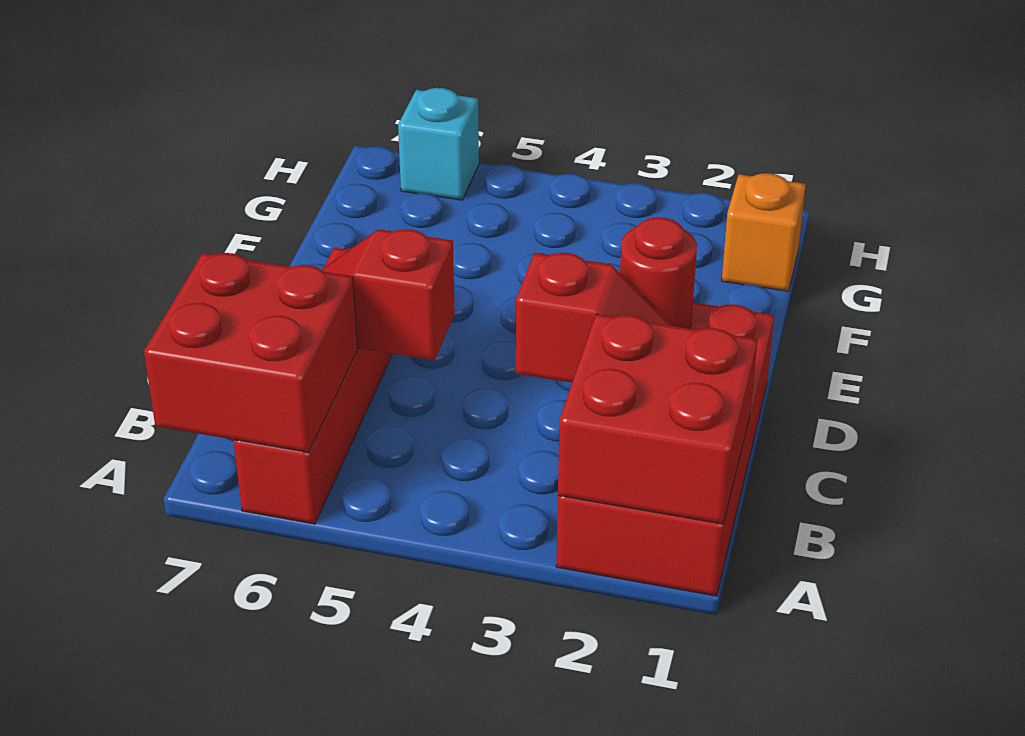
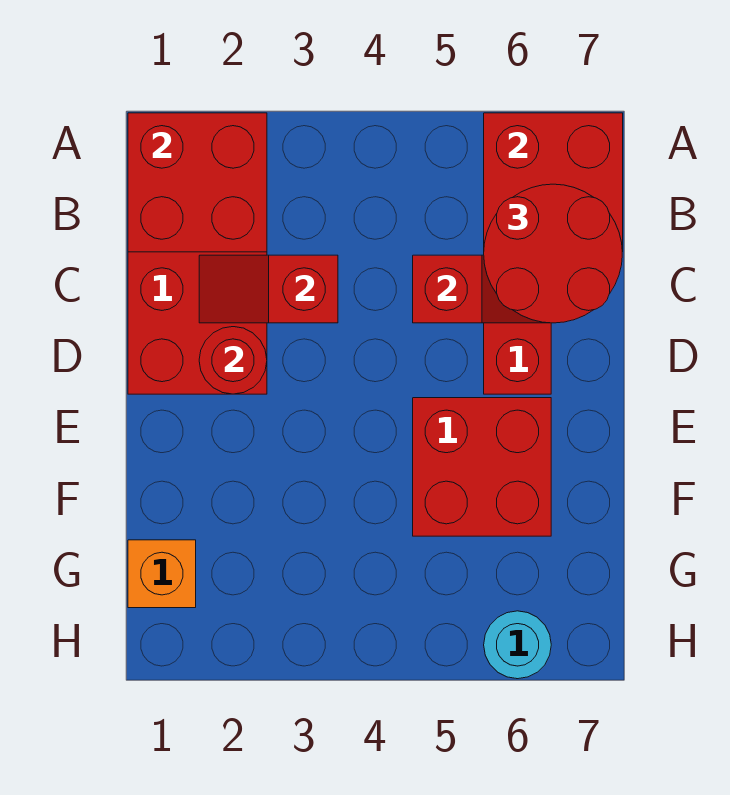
none -> red 2x2 round brick [484,184,622,323]
none -> red 2x2 brick [413,398,551,536]
cyan 1x1 brick [398,88,479,200] -> cyan 1x1 round brick [484,611,551,679]

